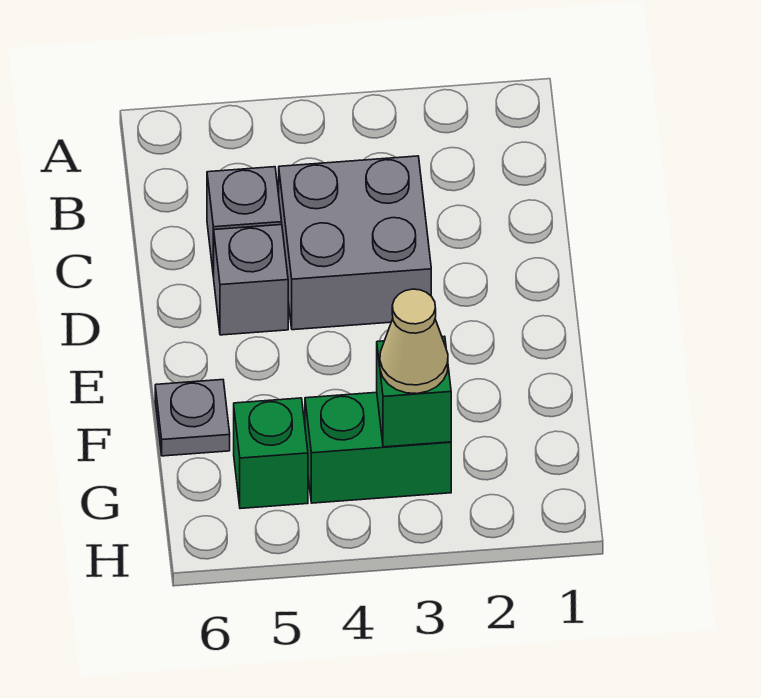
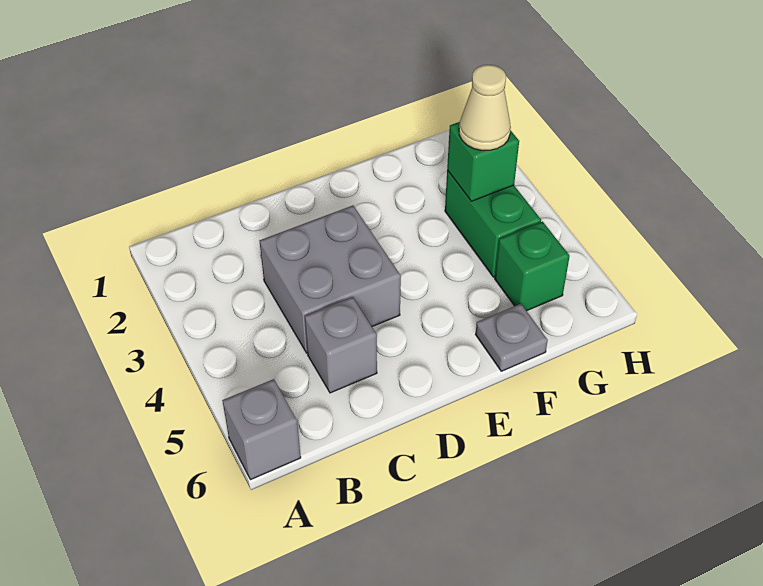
grey 1x1 brick [214,225,288,335] -> grey 1x1 brick moved to [222,379,301,480]

